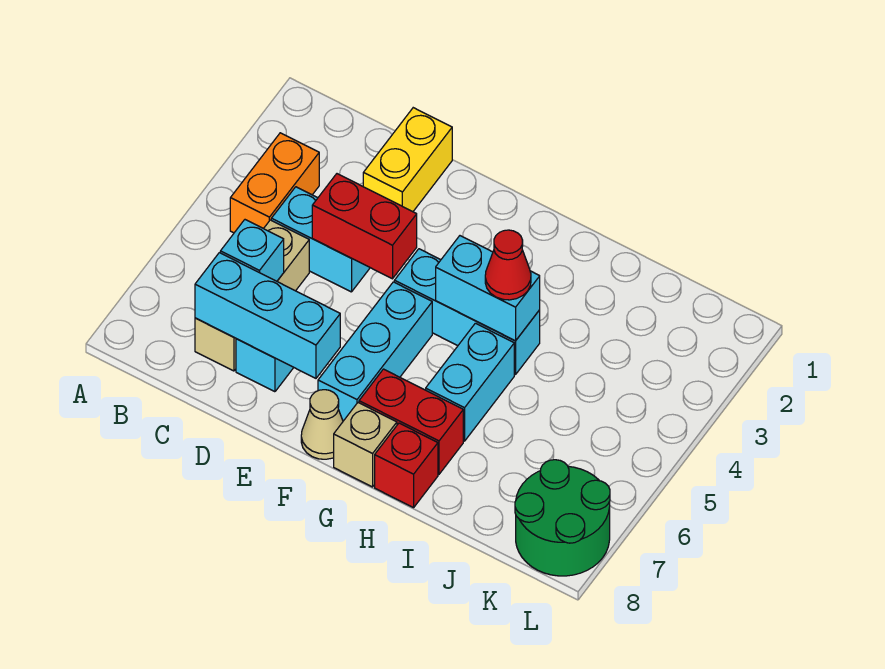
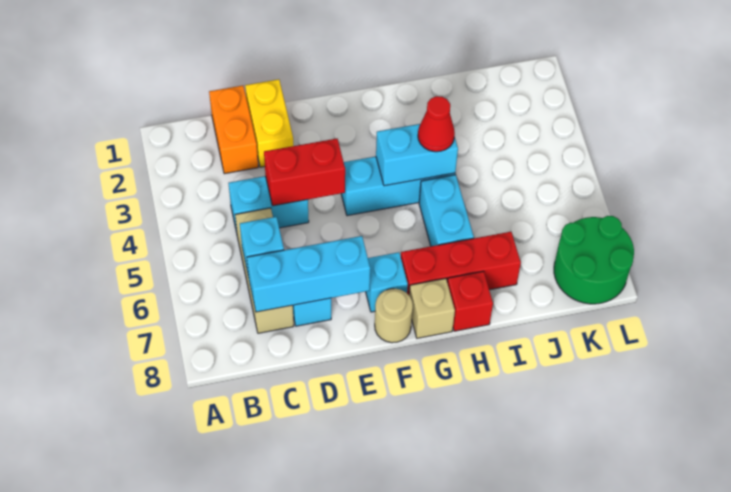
orange 1x2 brick [230,133,319,233] -> orange 1x2 brick moved to [209,86,258,174]
cyan 1x3 brick [318,282,432,421] -> cyan 1x1 brick [366,252,408,312]
tan 1x1 cone [301,390,343,459] -> tan 1x1 round brick [375,289,413,343]
red 1x2 brick [359,369,463,474] -> red 1x3 brick [401,232,521,295]

